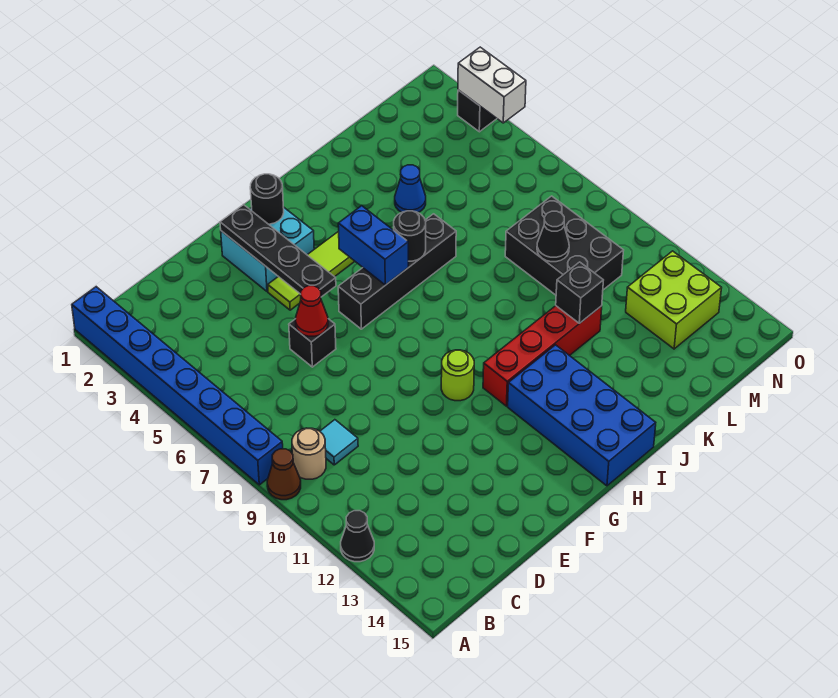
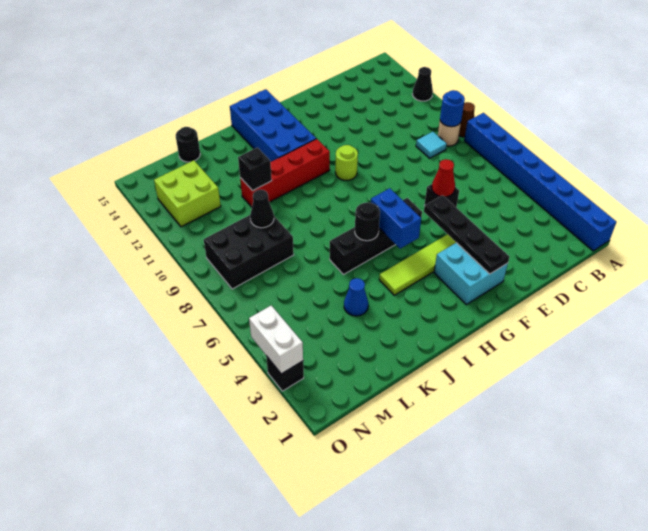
none -> blue 1x1 round brick [440,90,465,127]
black 1x1 round brick [250,174,284,224] -> black 1x1 round brick moved to [176,127,200,162]
black 2x3 brick [505,196,624,295] -> black 2x3 brick turned to [204,215,294,289]

